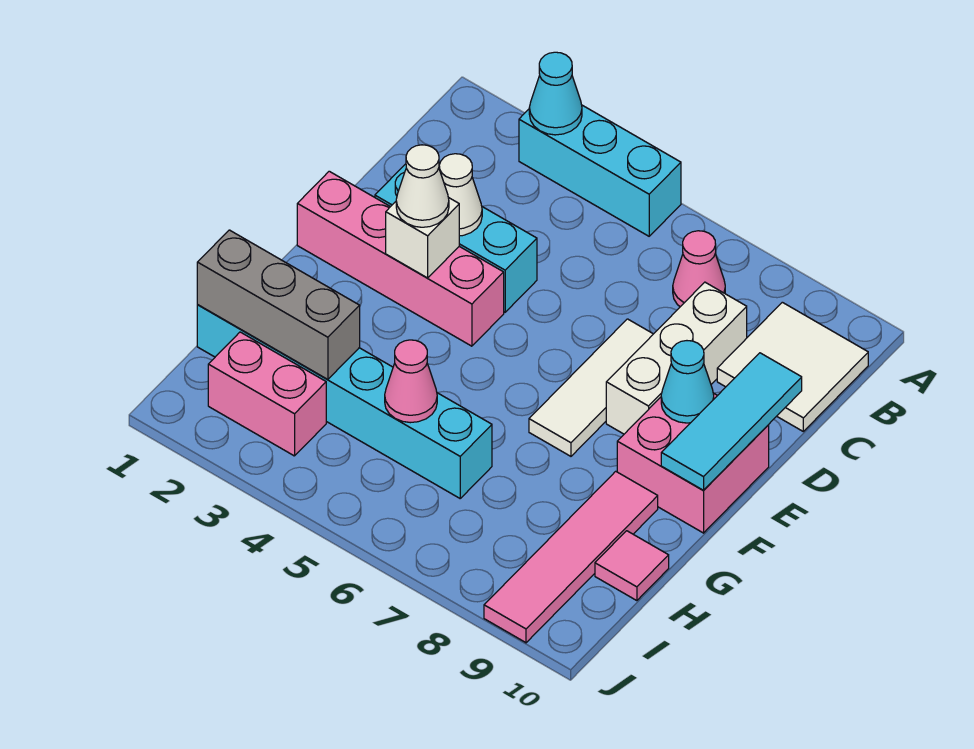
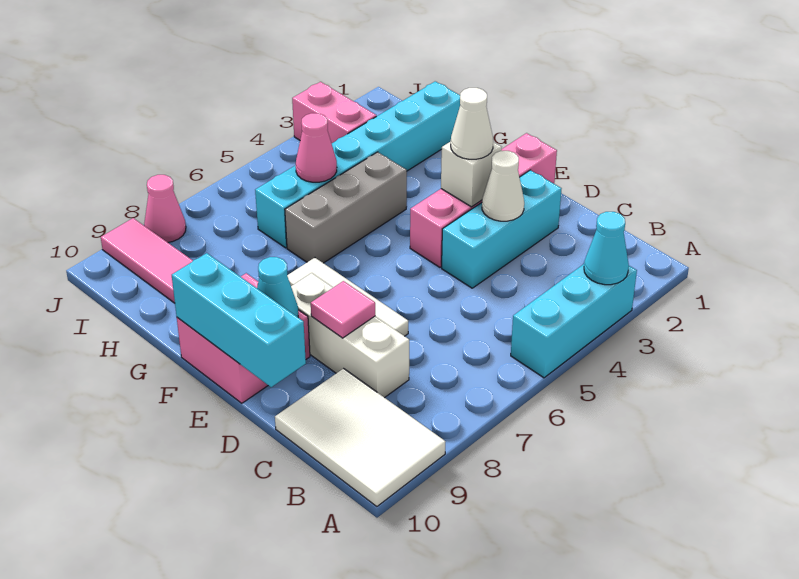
pink 1x1 cone [673,231,725,307] -> pink 1x1 cone moved to [144,175,186,242]
white 2x2 tile [717,302,868,431] -> white 2x3 tile [275,369,446,507]
cyan 1x3 tile [661,353,802,490] -> cyan 1x3 brick [172,253,306,387]
grey 1x3 brick [197,230,360,379] -> grey 1x3 brick moved to [285,152,407,263]
pink 1x1 tile [595,531,669,601] -> pink 1x1 tile moved to [311,281,375,338]
pink 1x2 brick [208,332,326,456] -> pink 1x2 brick turned to [292,82,376,143]

